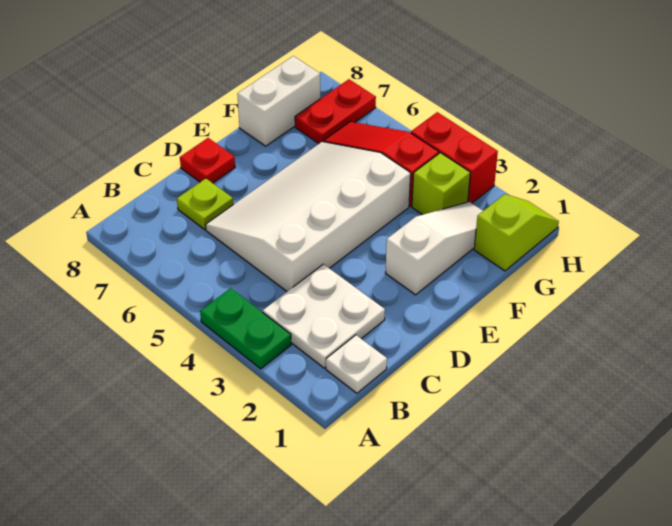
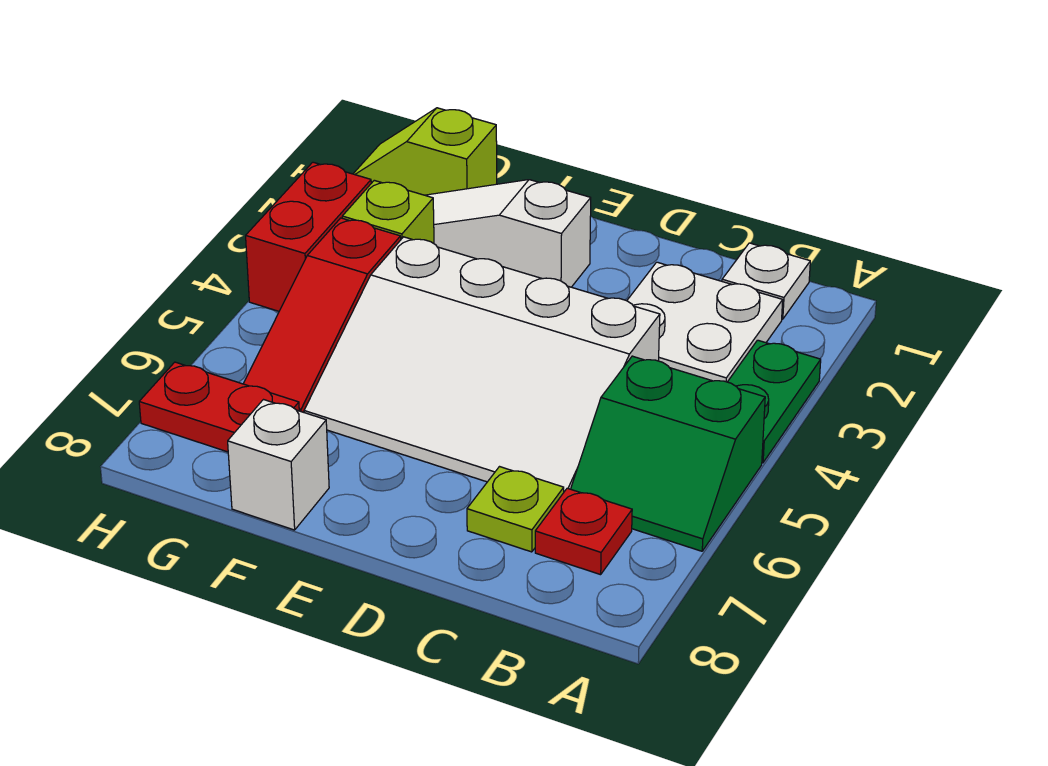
none -> green 2x2 slope [571,356,765,551]
red 1x1 plate [180,138,235,183] -> red 1x1 plate moved to [535,488,632,575]
white 1x2 brick [237,56,320,146] -> white 1x1 brick [228,400,329,530]

